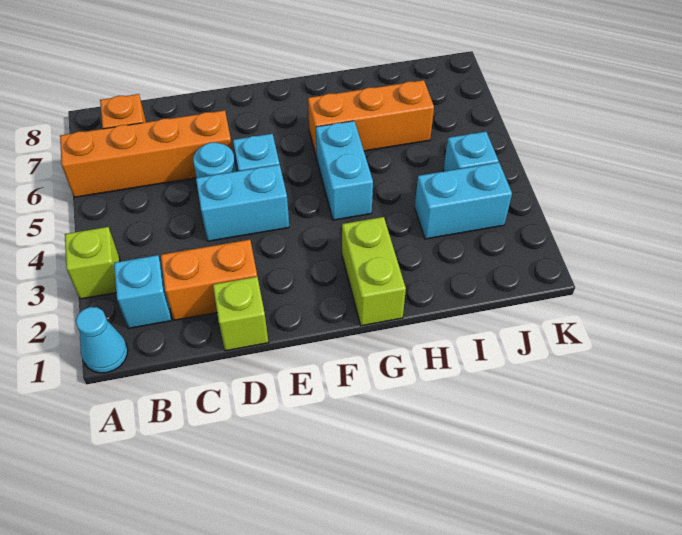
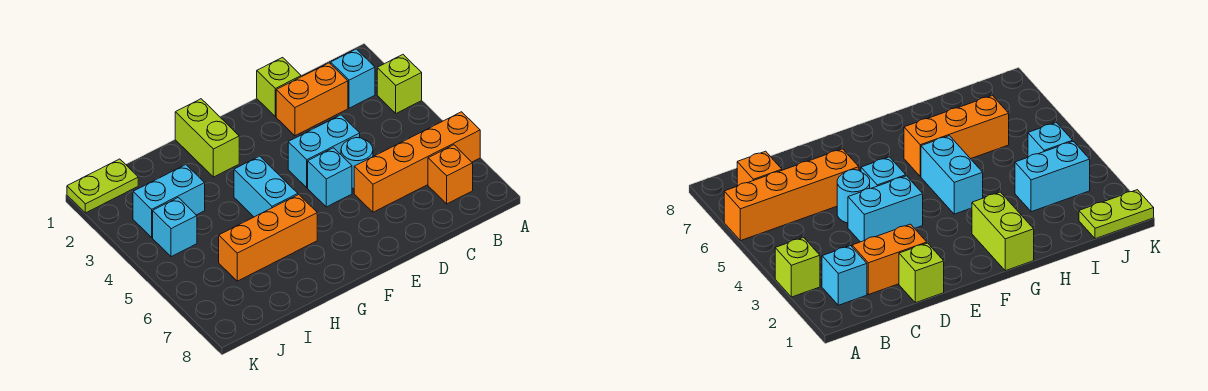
cyan 1x1 cone [76,307,128,373] -> none
none -> lime 1x2 plate [67,159,138,213]

